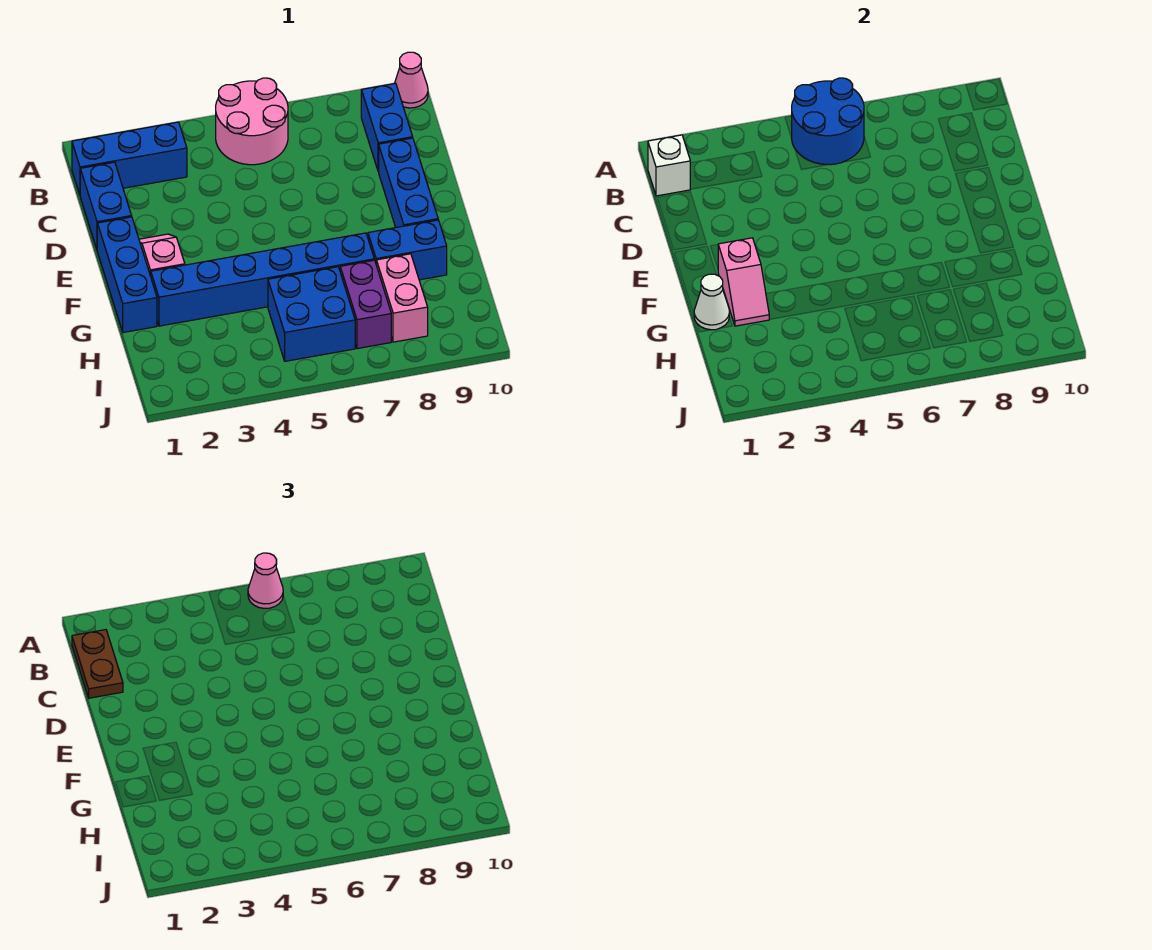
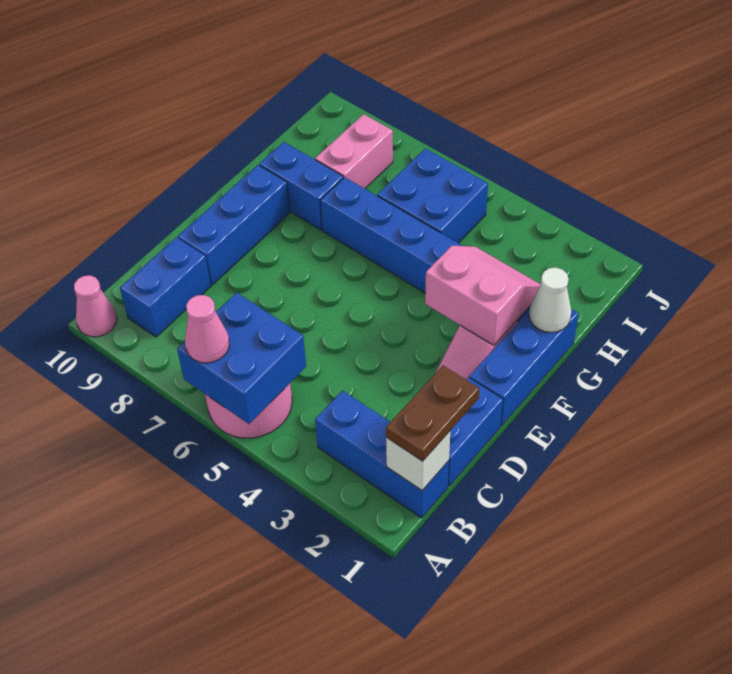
blue 2x2 round brick [792,78,864,165] -> blue 2x2 brick [177,293,306,424]
pink 1x2 slope [718,238,770,326] -> pink 2x2 slope [425,246,541,345]
purple 1x2 brick [340,260,391,349] -> none

